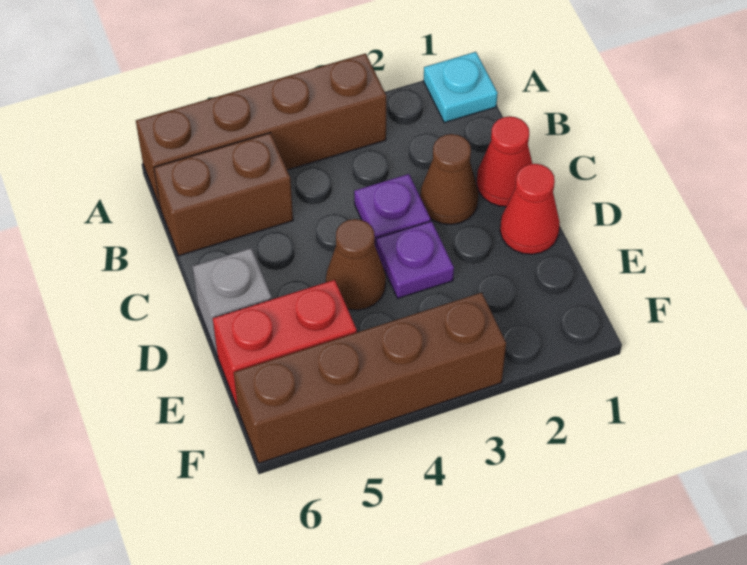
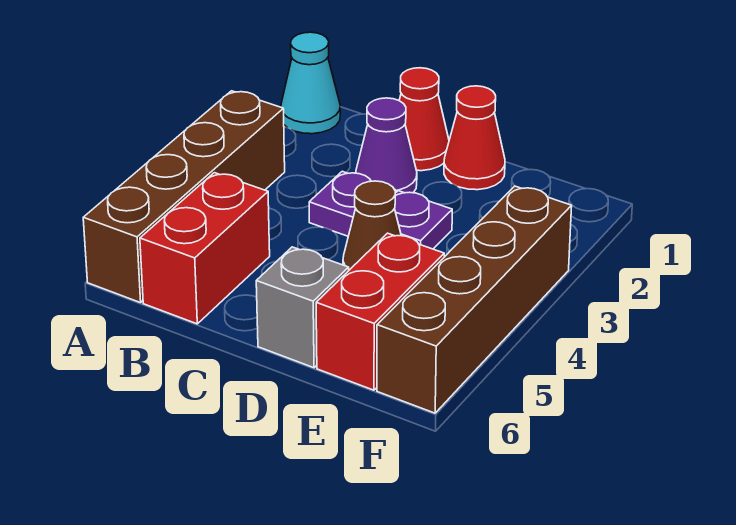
cyan 1x1 plate [424,52,498,123] -> cyan 1x1 cone [281,32,340,134]
brown 1x2 brick [154,133,293,256] -> red 1x2 brick [140,173,270,324]
brown 1x1 cone [420,134,479,225] -> purple 1x1 cone [356,98,417,193]

